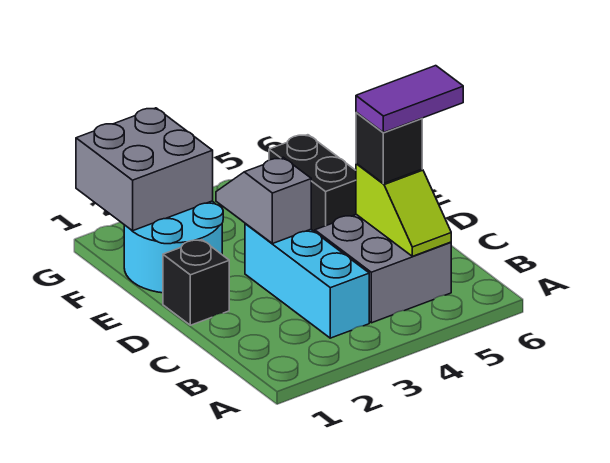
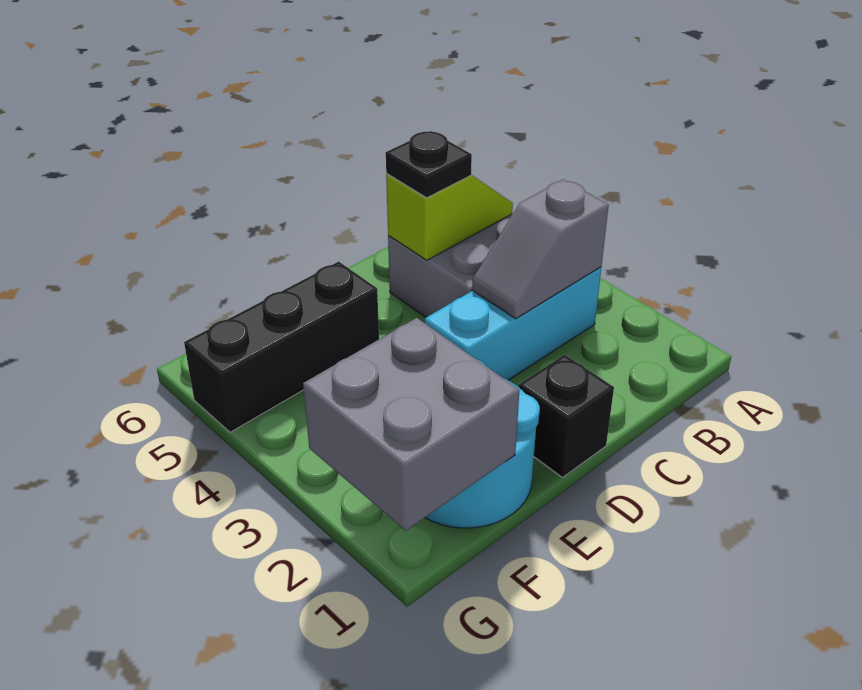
black 1x1 brick [356,112,422,184] -> black 1x1 plate [386,131,472,198]
purple 1x2 tile [356,66,463,133] -> none
grey 1x2 slope [216,157,311,244] -> grey 1x2 slope moved to [472,180,609,319]
black 1x2 brick [269,135,356,232] -> black 1x3 brick [184,262,379,432]

